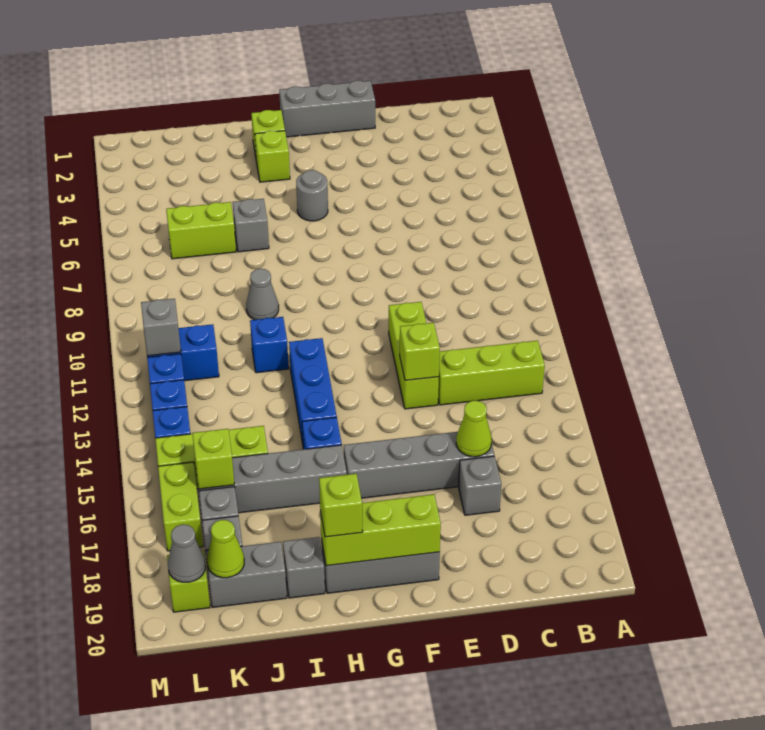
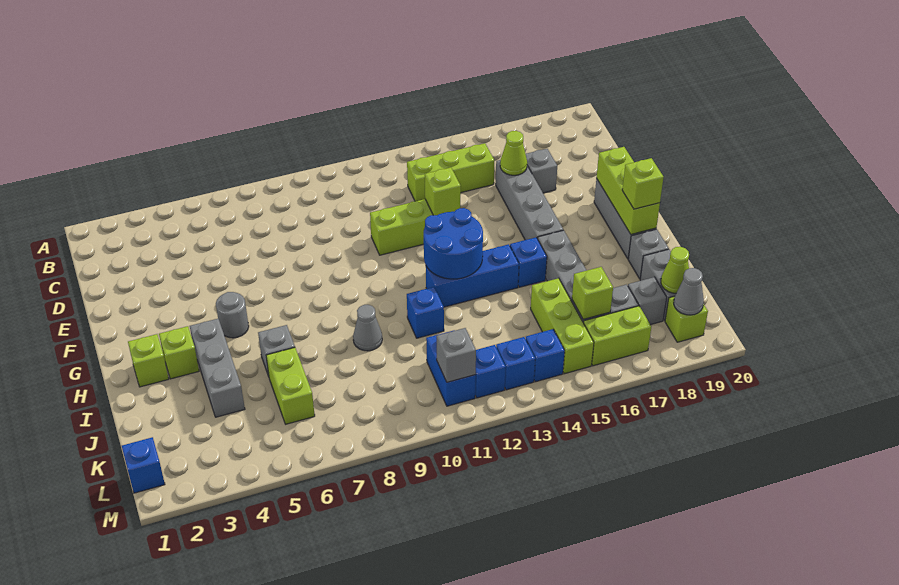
lime 1x3 brick [438,341,545,405] -> lime 1x3 brick turned to [407,143,495,201]
grey 1x3 brick [279,80,375,137] -> grey 1x3 brick moved to [190,319,245,417]
none -> blue 2x2 round brick [424,208,483,279]
none -> blue 1x1 brick [122,437,165,493]

